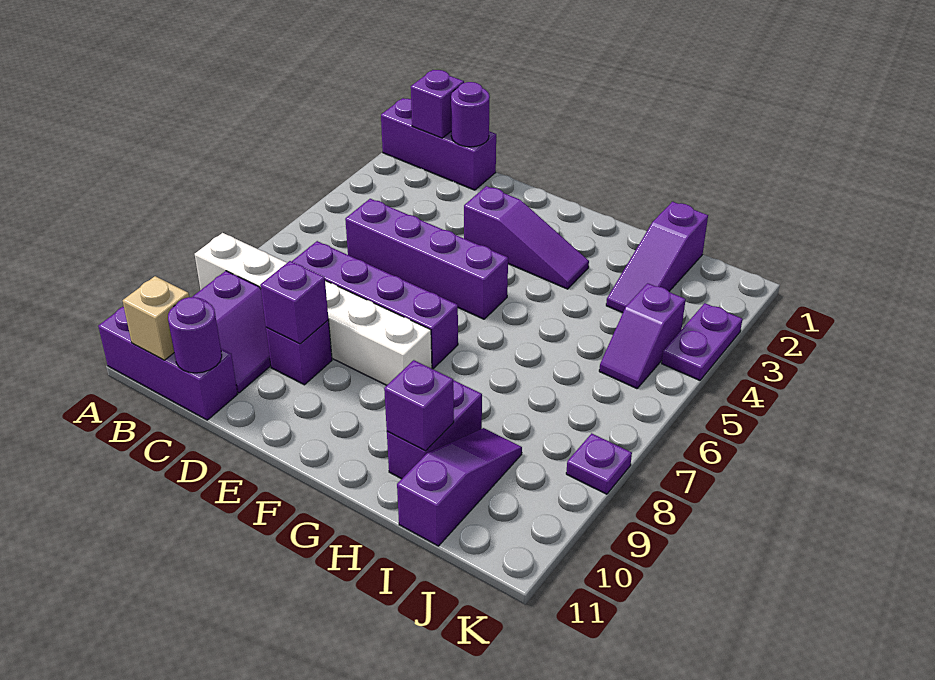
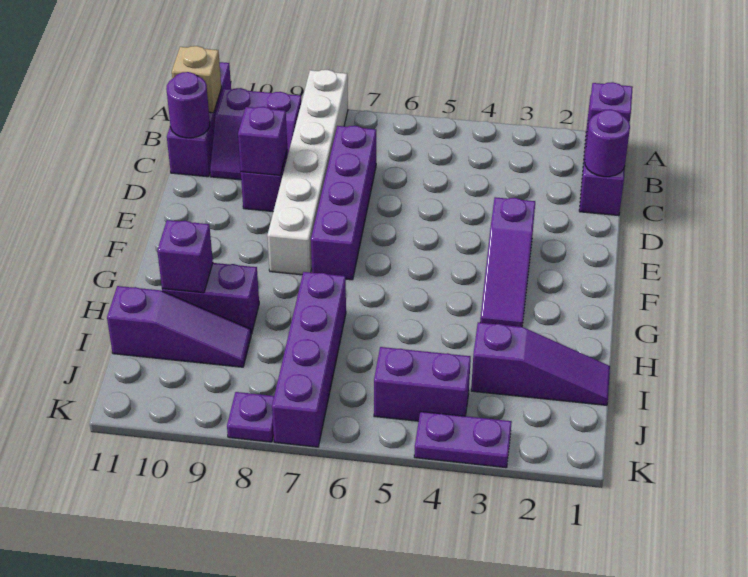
purple 1x4 brick [345,199,508,319] -> purple 1x4 brick moved to [272,272,346,447]
purple 1x3 slope [606,202,708,313] -> purple 1x3 slope turned to [471,322,610,405]
purple 1x2 slope [599,283,686,389] -> purple 1x2 brick [374,347,471,421]

